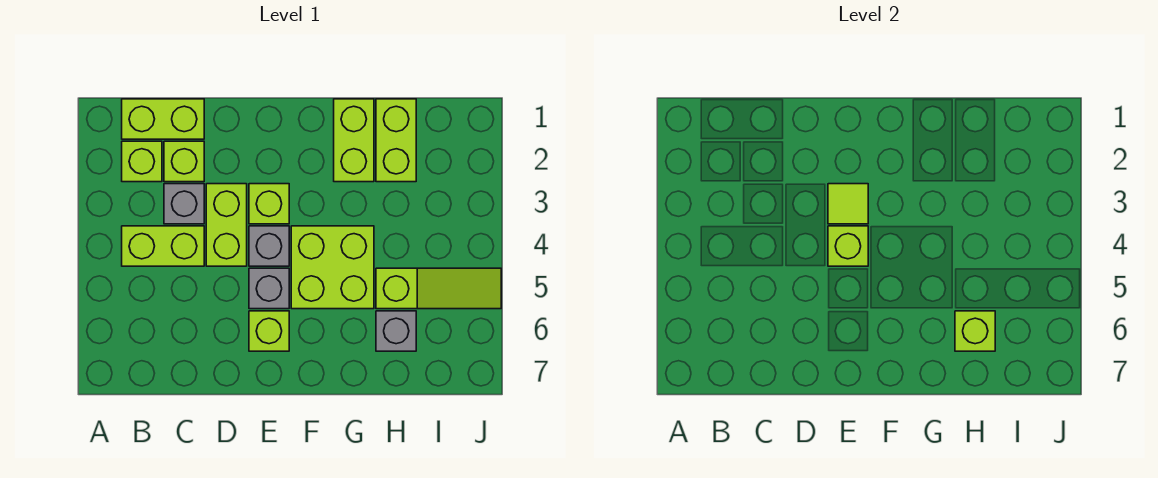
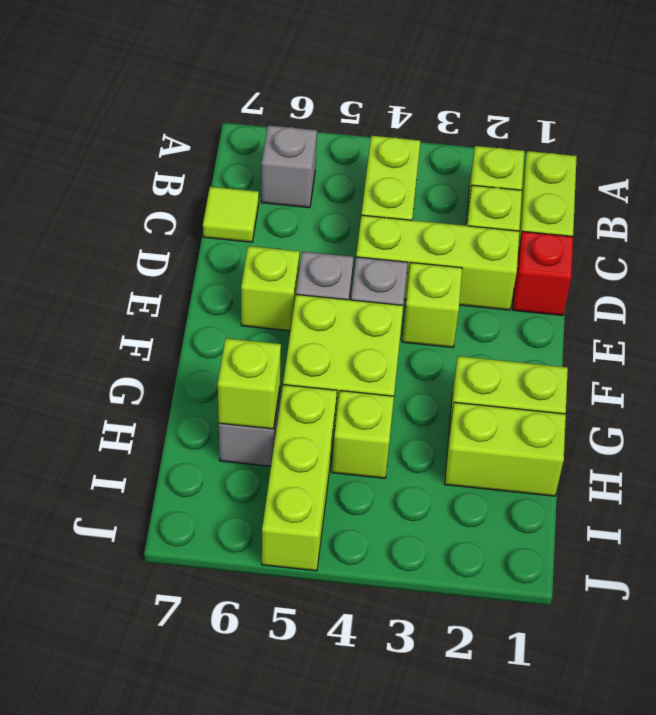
grey 1x1 brick [164,184,204,224] -> grey 1x1 brick moved to [261,125,317,208]
none -> red 1x1 brick [513,231,573,316]
lime 1x2 brick [206,184,247,266] -> lime 1x3 brick [356,215,519,310]
lime 1x1 tile [828,184,868,224] -> lime 1x1 tile moved to [203,187,259,242]
lime 1x1 brick [828,226,868,266] -> lime 1x1 brick moved to [332,391,394,478]
lime 1x3 slope [376,268,501,309] -> lime 1x3 brick [262,385,337,571]

